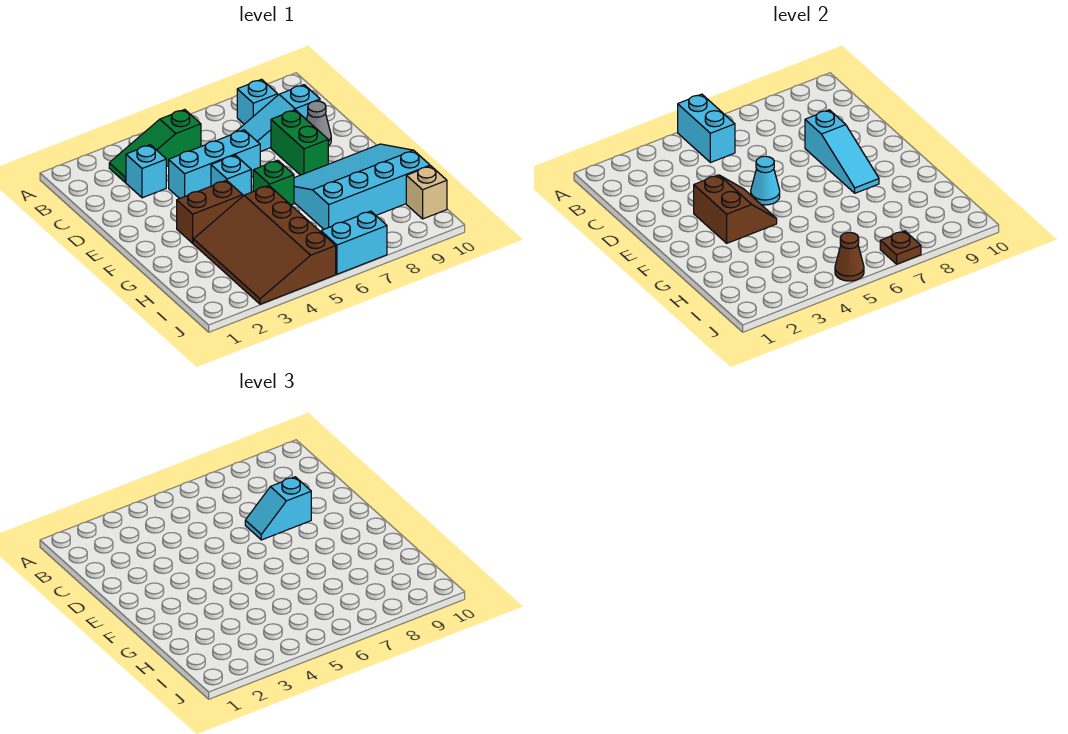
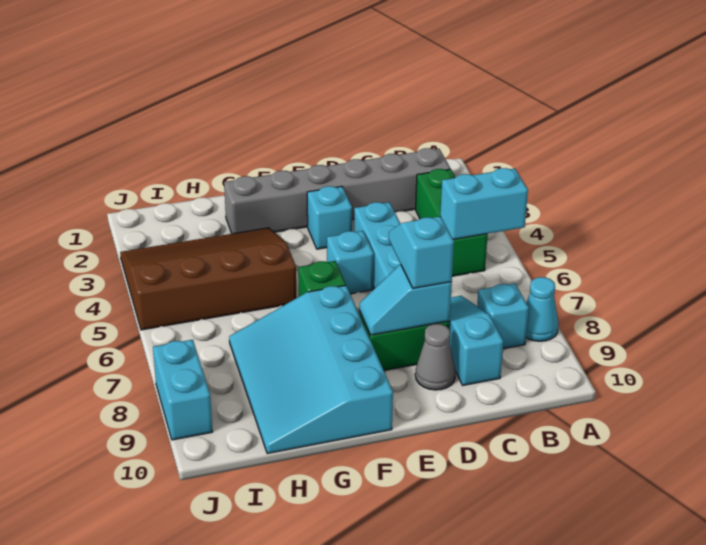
none -> grey 1x6 brick [224,148,450,234]
green 1x3 slope [109,109,201,182] -> green 1x3 brick [416,169,488,276]
cyan 1x1 brick [126,145,166,198] -> cyan 1x1 brick moved to [307,186,352,249]
cyan 1x3 slope [805,110,879,193] -> cyan 1x2 slope [359,264,452,335]
brown 2x2 slope [694,175,777,243] -> none
cyan 1x1 cone [751,156,780,205] -> cyan 1x1 cone moved to [526,277,559,341]
brown 1x2 brick [177,180,243,243] -> none
cyan 3x4 slope [294,144,430,229] -> cyan 3x4 slope turned to [229,285,393,454]
tan 1x1 brick [406,166,447,219] -> none
brown 1x1 cone [835,233,864,281] -> none
cyan 1x2 brick [321,211,387,274] -> cyan 1x2 brick moved to [153,340,213,440]
brown 1x1 plate [880,231,921,264] -> none

